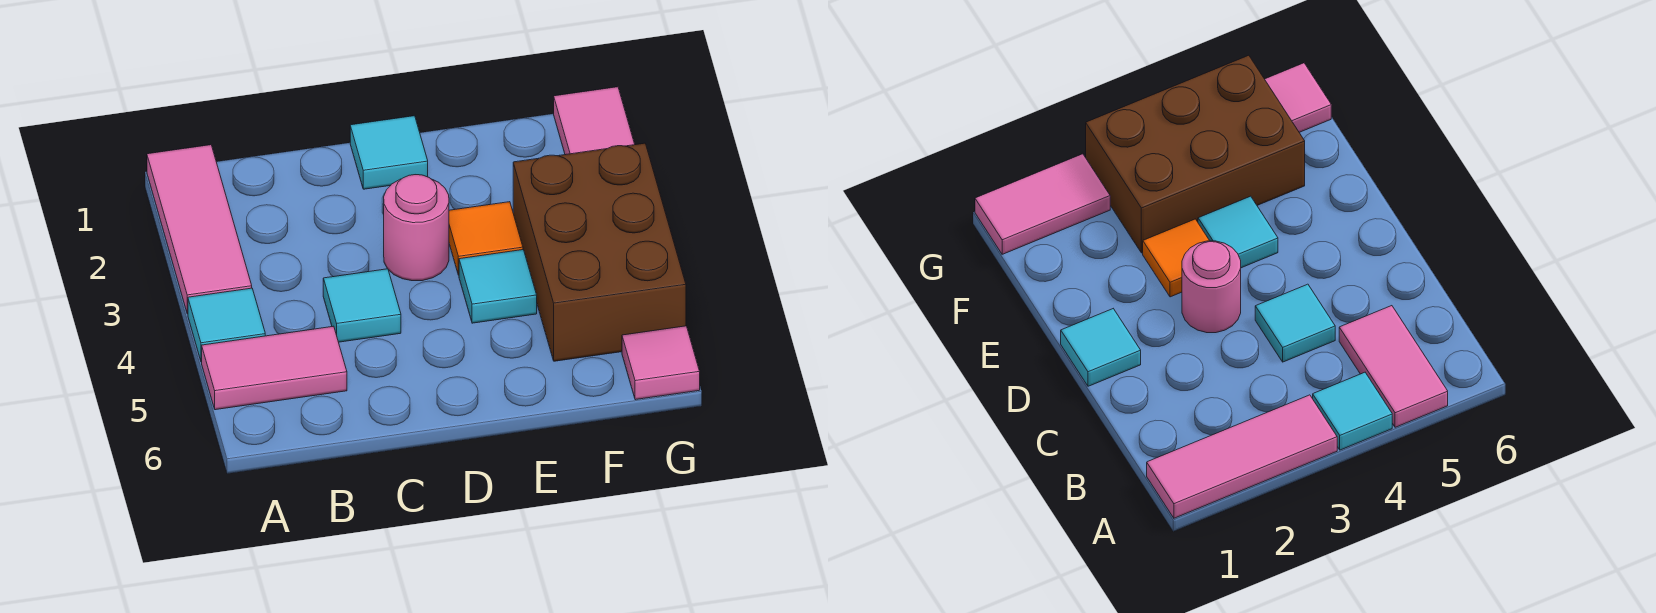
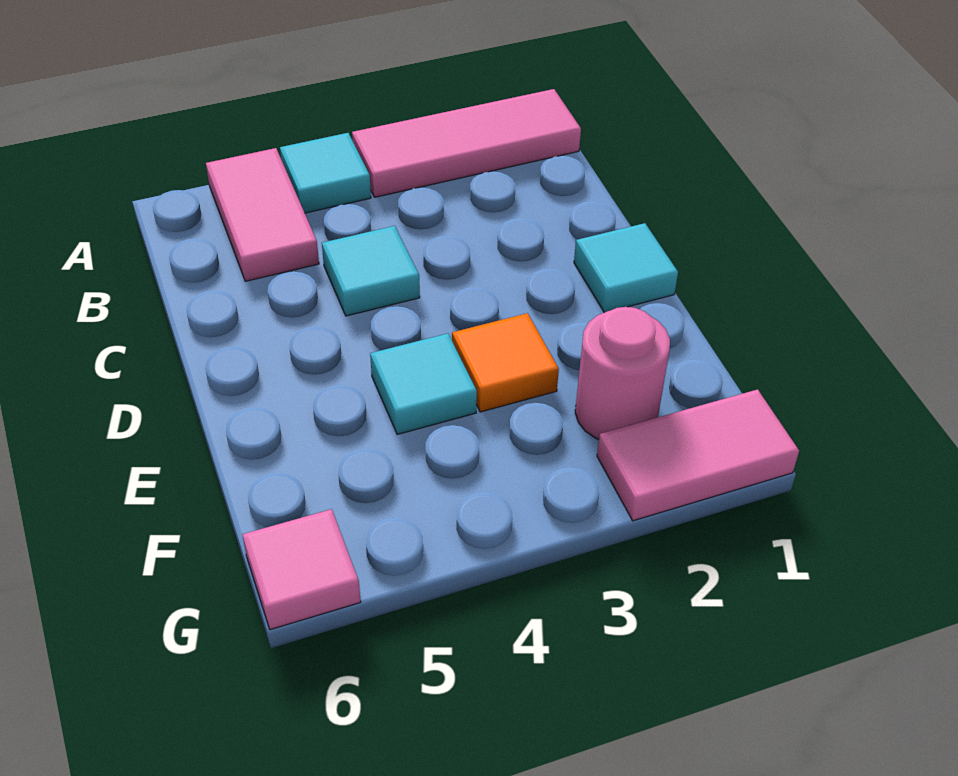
pink 1x1 round brick [384,175,449,281] -> pink 1x1 round brick moved to [575,307,670,439]
brown 2x3 brick [513,143,686,361] -> none

